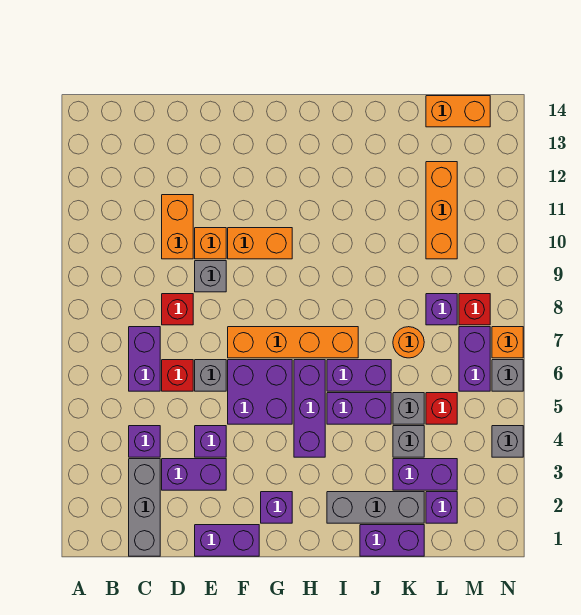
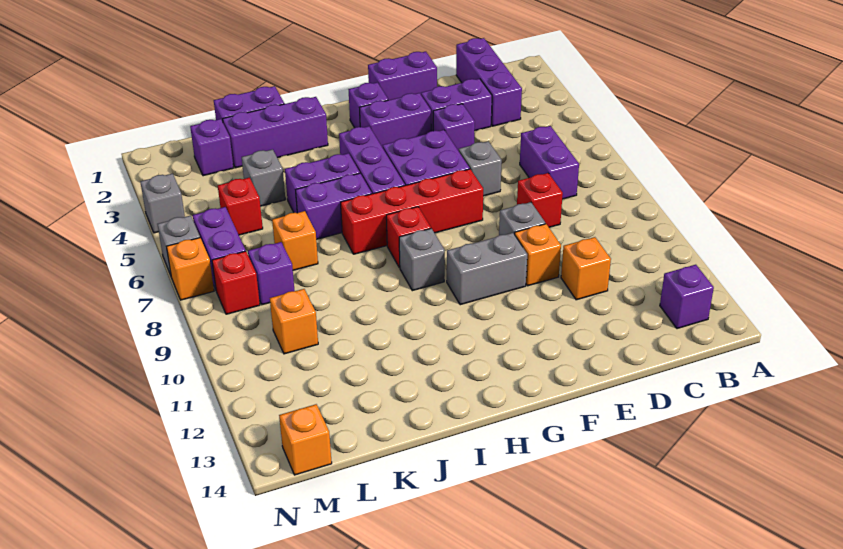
grey 1x3 brick [129,459,160,556] -> purple 1x3 brick [456,38,522,126]
purple 1x1 brick [129,426,160,457] -> purple 1x1 brick moved to [660,265,714,329]
red 1x1 brick [162,360,193,391] -> red 1x1 brick moved to [386,207,431,268]
orange 1x2 brick [162,195,193,259] -> orange 1x1 brick [561,237,611,300]
orange 1x4 brick [228,327,358,358] -> red 1x4 brick [341,169,483,254]
orange 1x2 brick [228,228,292,259] -> grey 1x2 brick [447,233,527,305]
grey 1x3 brick [327,492,424,523] -> purple 1x3 brick [223,97,328,168]
purple 1x2 brick [393,459,457,490] -> purple 1x2 brick moved to [360,93,431,148]
grey 1x1 brick [393,393,424,424] -> grey 1x1 brick moved to [399,228,445,291]
orange 1x1 round brick [393,327,424,358] -> orange 1x1 brick [272,211,318,270]
orange 1x3 brick [426,162,457,259] -> orange 1x1 brick [270,289,318,354]
orange 1x2 brick [426,96,490,127] -> orange 1x1 brick [279,404,332,475]

